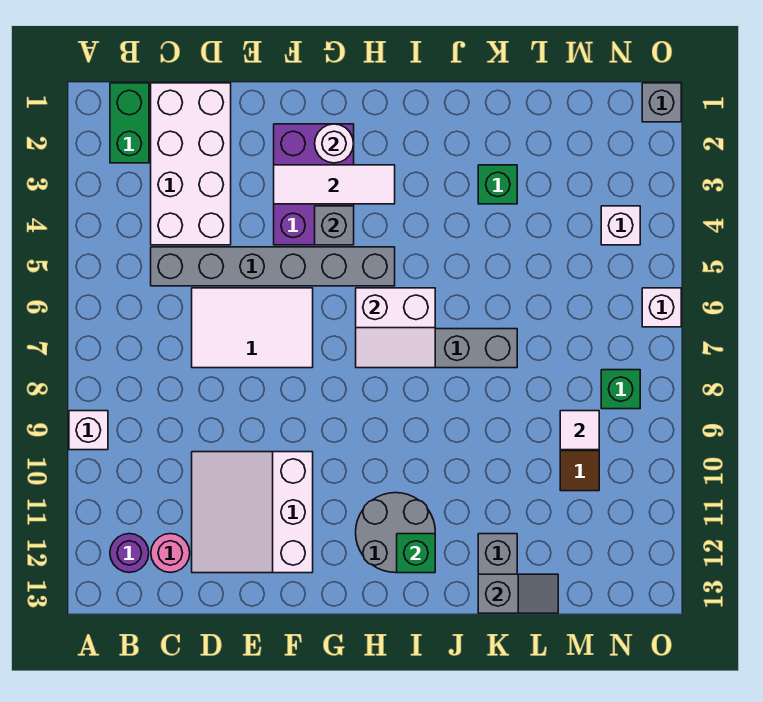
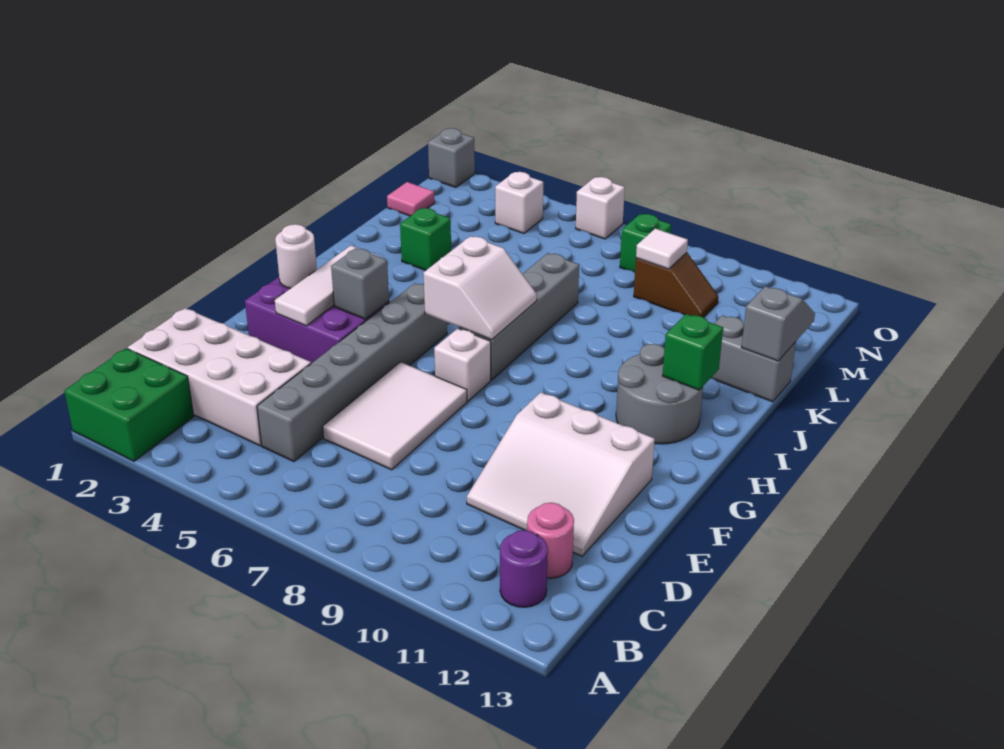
white 1x1 brick [69,411,108,450] -> white 1x1 brick moved to [434,328,491,401]
green 1x2 brick [110,83,149,163] -> green 2x2 brick [64,348,194,461]
none -> pink 1x1 tile [387,182,435,216]

